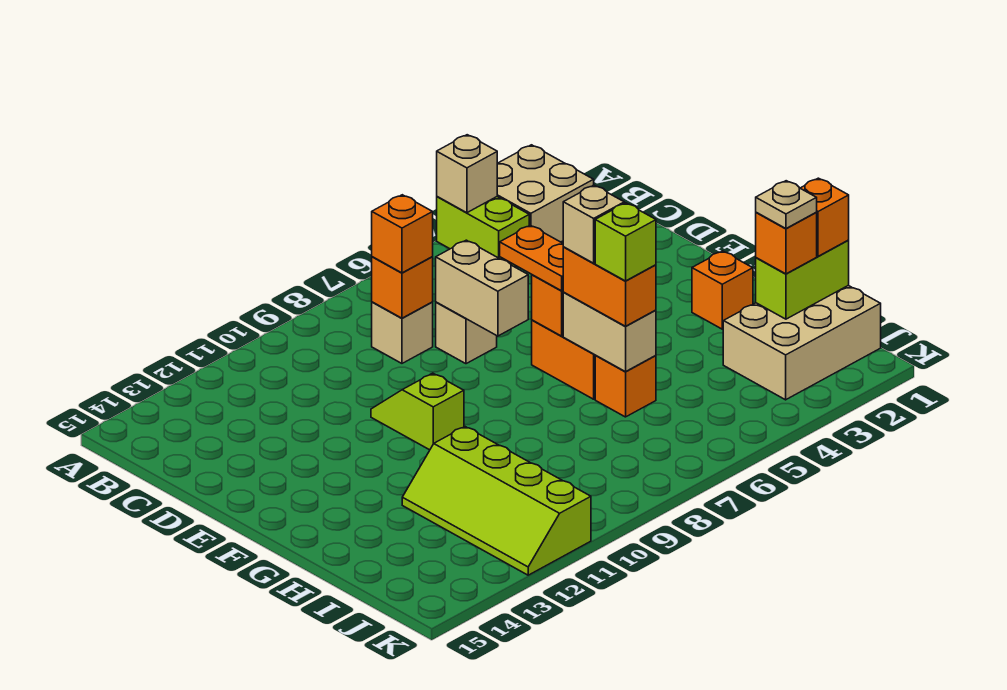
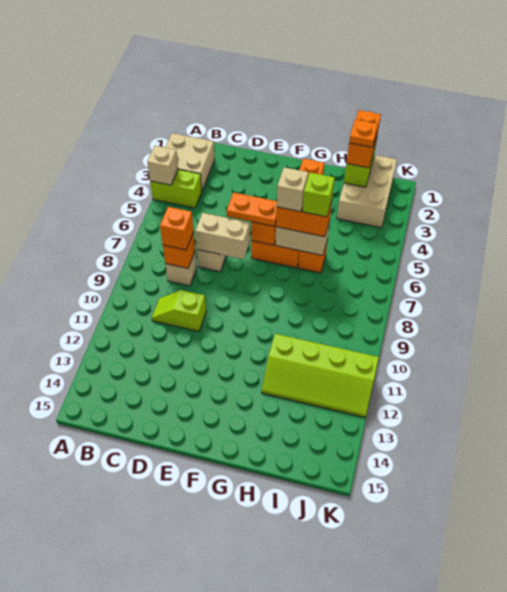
lime 1x2 slope [371,373,464,450] -> lime 1x2 slope moved to [152,290,206,331]
tan 1x1 plate [756,181,817,228] -> orange 1x1 plate [349,120,378,147]

